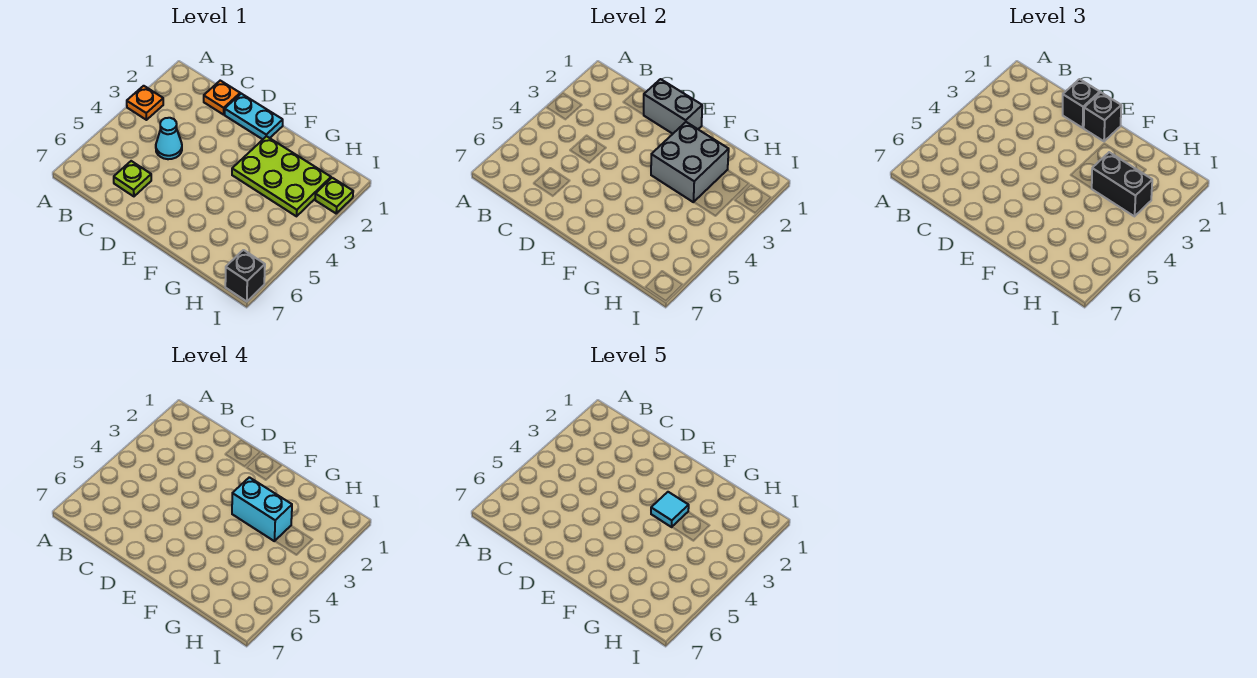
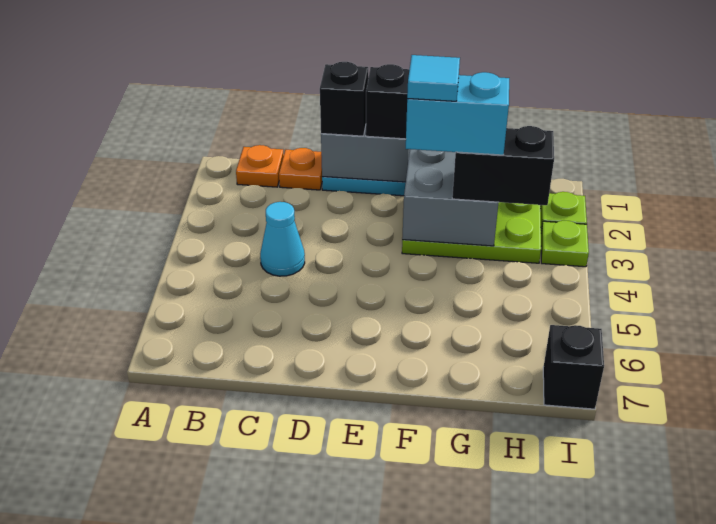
orange 1x1 plate [127,86,163,120] -> orange 1x1 plate moved to [236,145,284,187]
lime 1x1 plate [114,161,151,196] -> lime 1x1 plate moved to [541,221,589,267]

